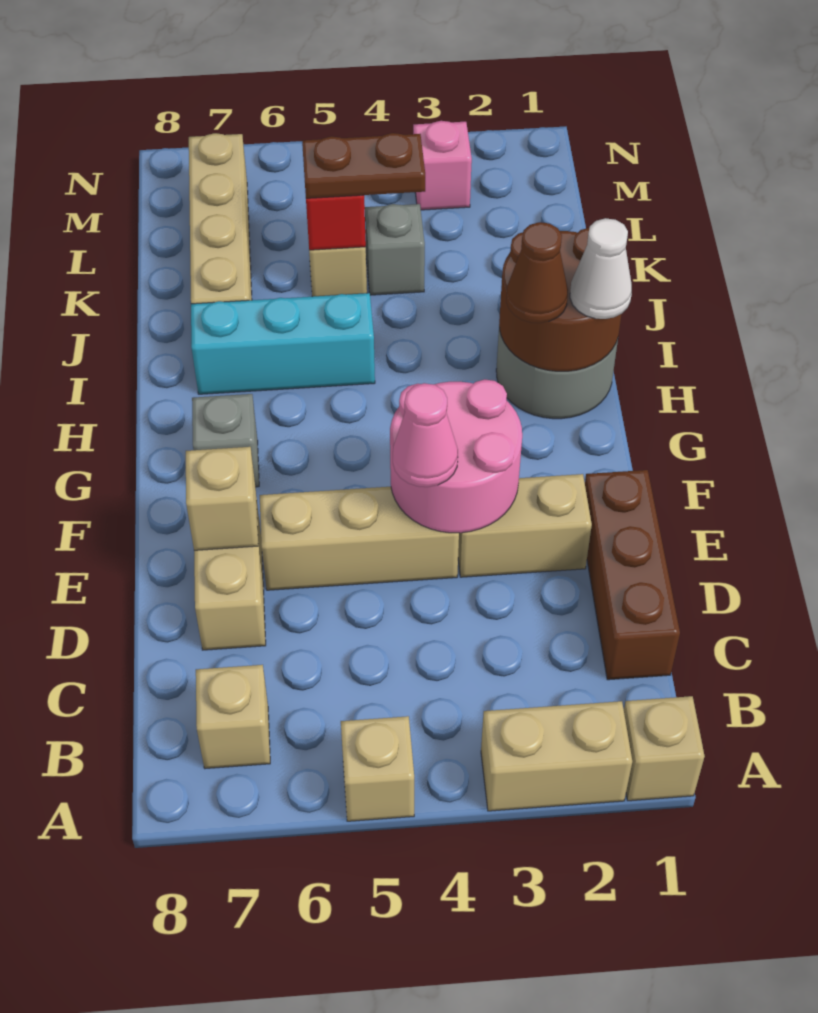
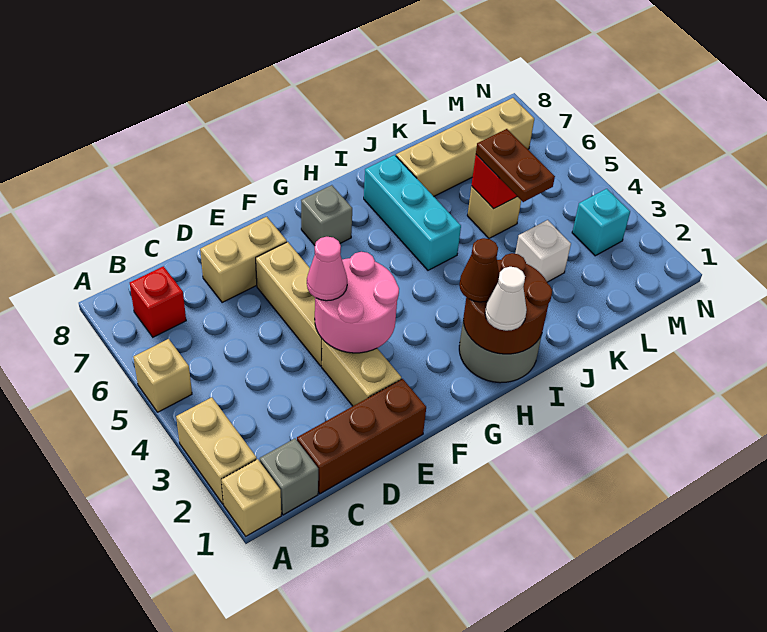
tan 1x1 brick [196,665,270,769] -> red 1x1 brick [130,266,186,337]
tan 1x1 brick [186,447,258,550] -> none
none -> white 1x1 brick [515,220,571,282]
grey 1x1 brick [365,204,425,295] -> grey 1x1 brick moved to [260,439,318,515]
pink 1x1 brick [413,121,472,210] -> cyan 1x1 brick [572,189,630,256]

